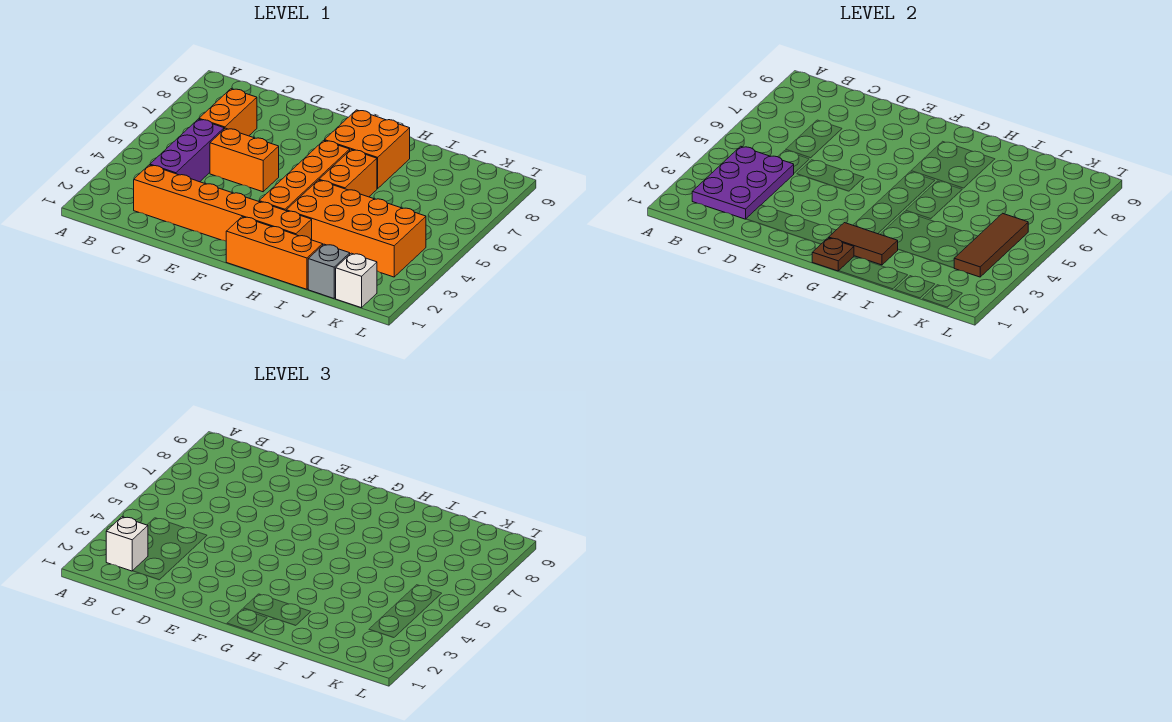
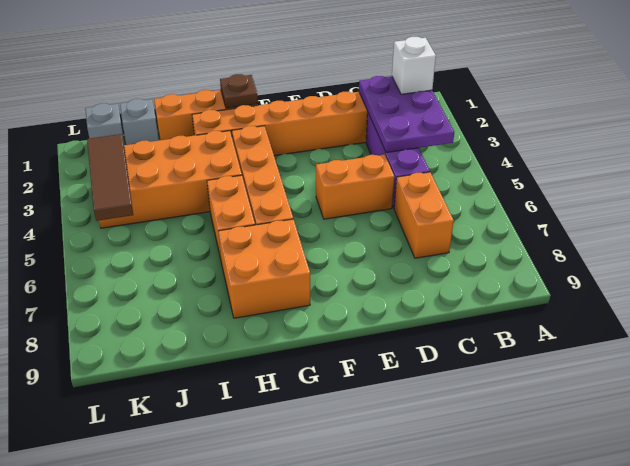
brown 1x2 tile [829,223,898,265] -> none
white 1x1 brick [336,253,377,308] -> grey 1x1 brick [85,103,125,145]

